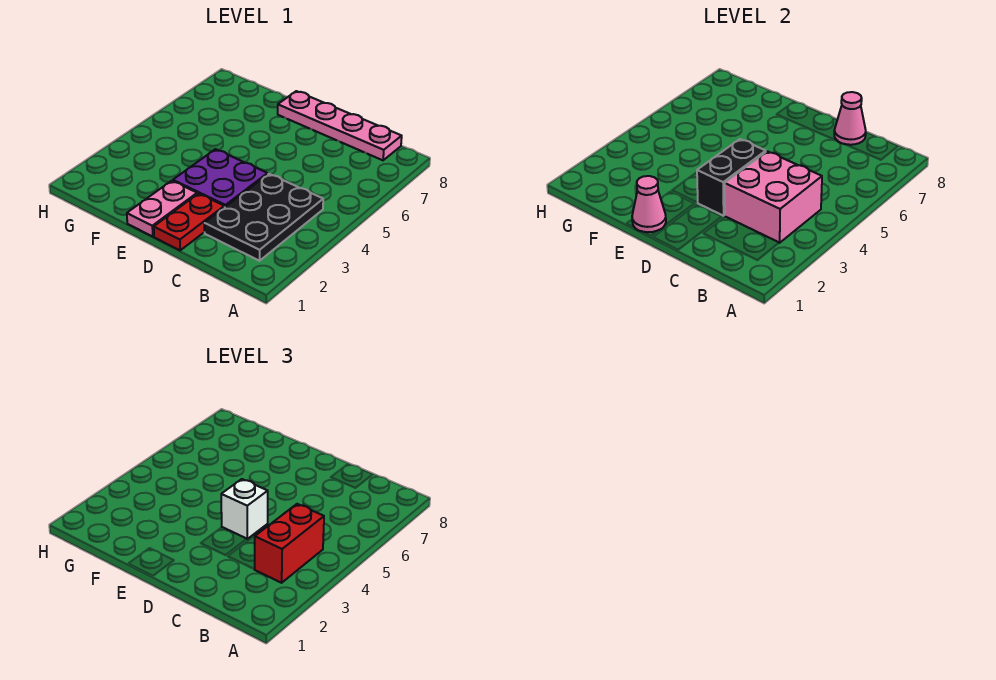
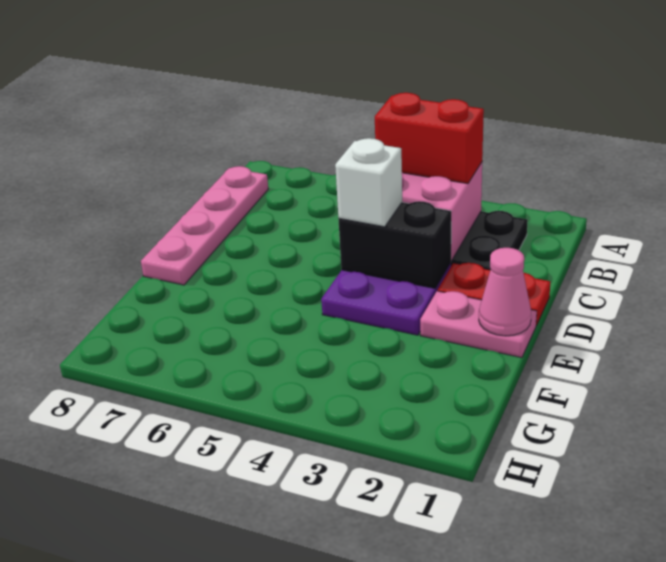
pink 1x1 cone [834,92,866,145] -> none

